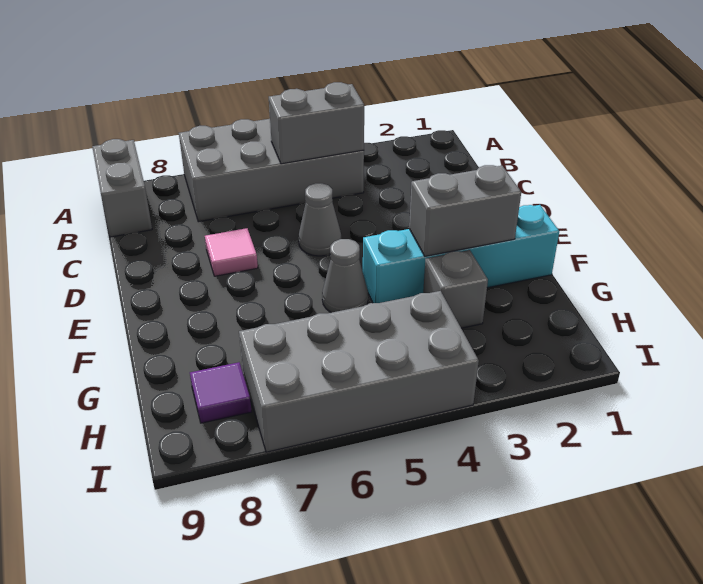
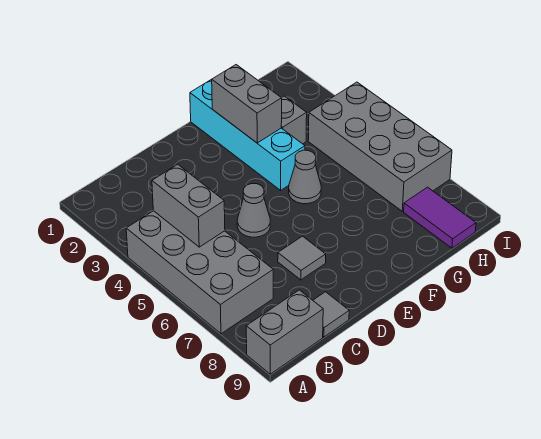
none -> grey 1x1 tile [313,292,349,337]
pink 1x1 tile [205,228,258,276] -> grey 1x1 tile [278,236,326,280]
purple 1x1 tile [190,362,252,423] -> purple 1x2 tile [404,187,476,248]

